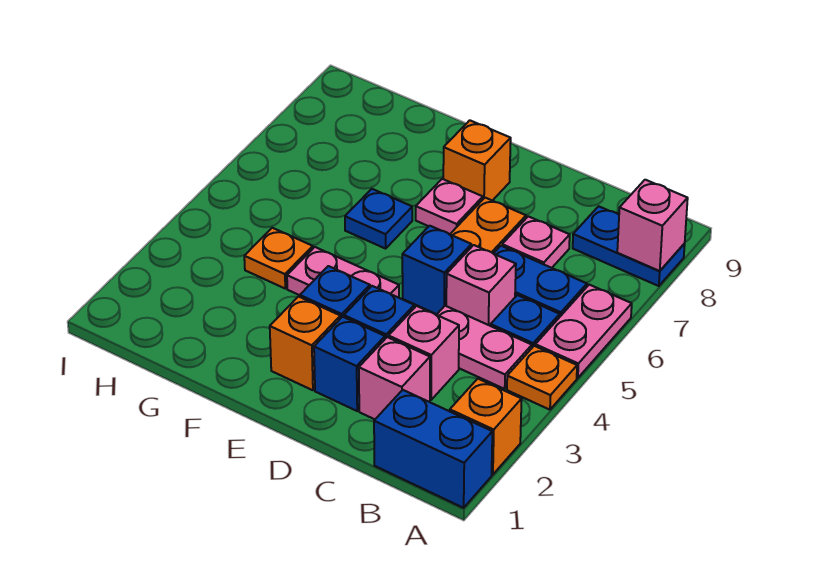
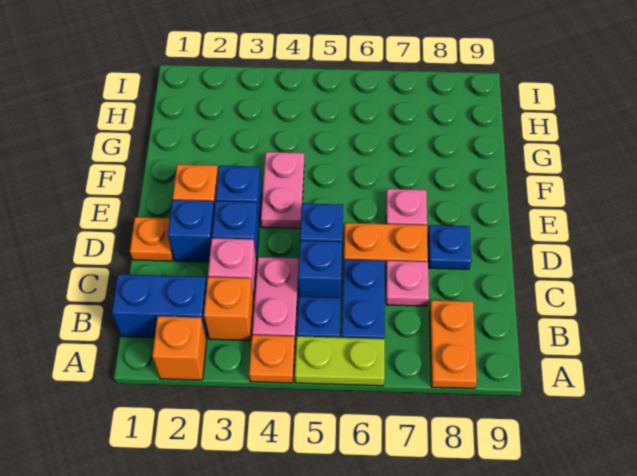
blue 1x2 brick [374,390,492,508] -> blue 1x2 brick turned to [112,274,207,339]
pink 1x2 plate [535,285,632,378] -> lime 1x2 plate [295,336,385,386]
blue 1x2 plate [573,206,685,286] -> orange 1x2 plate [430,300,477,388]
pink 1x1 brick [617,180,688,271] -> none
pink 1x1 brick [359,337,430,419] -> none
pink 1x1 brick [446,245,516,326] -> blue 1x1 brick [298,241,342,298]
orange 1x1 brick [443,120,511,201] -> orange 1x1 brick moved to [204,277,254,340]
blue 1x1 plate [345,189,412,249] -> blue 1x1 plate moved to [428,225,471,269]
orange 1x1 plate [244,228,313,288] -> orange 1x1 plate moved to [130,217,173,261]

